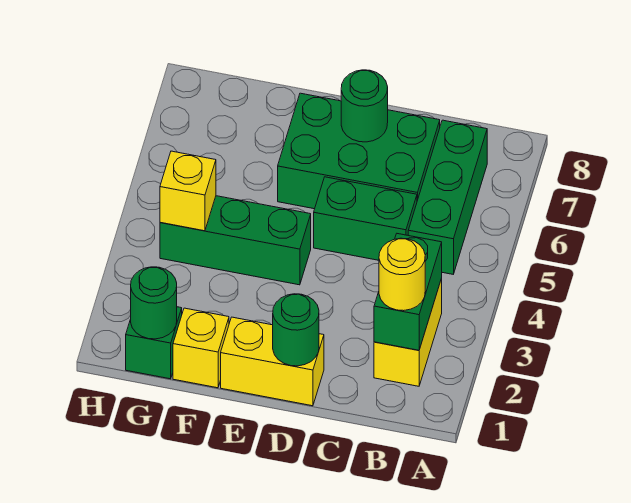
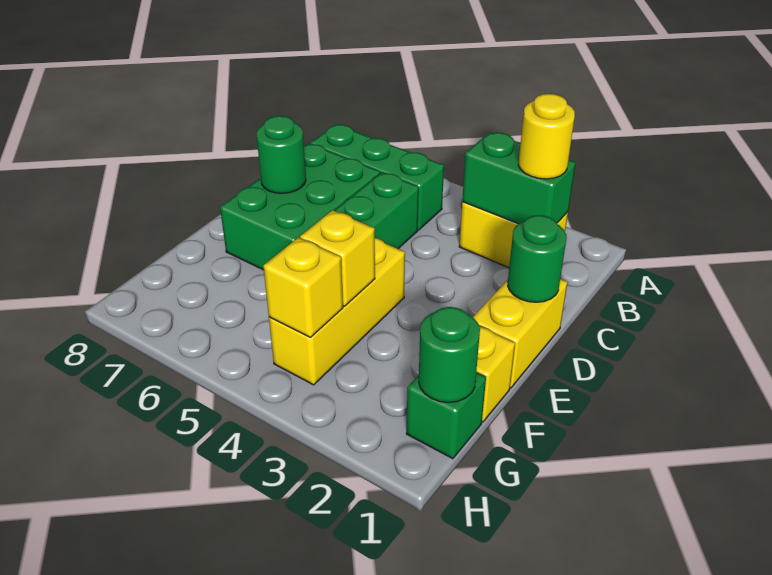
green 1x3 brick [160,196,311,285] -> yellow 1x3 brick [269,238,405,385]
none -> yellow 1x1 brick [300,210,375,306]

